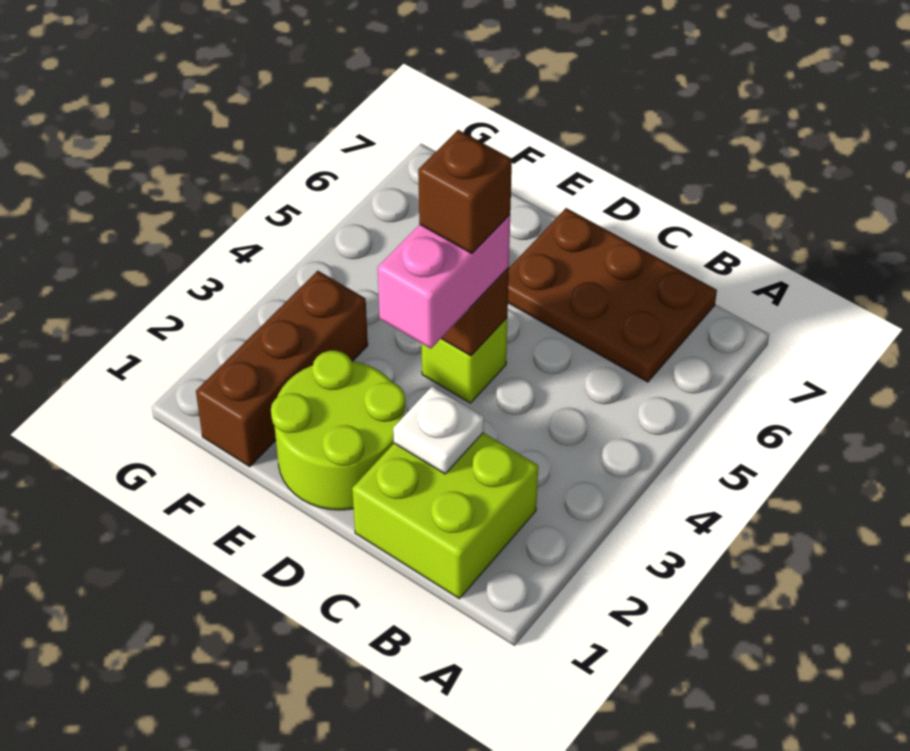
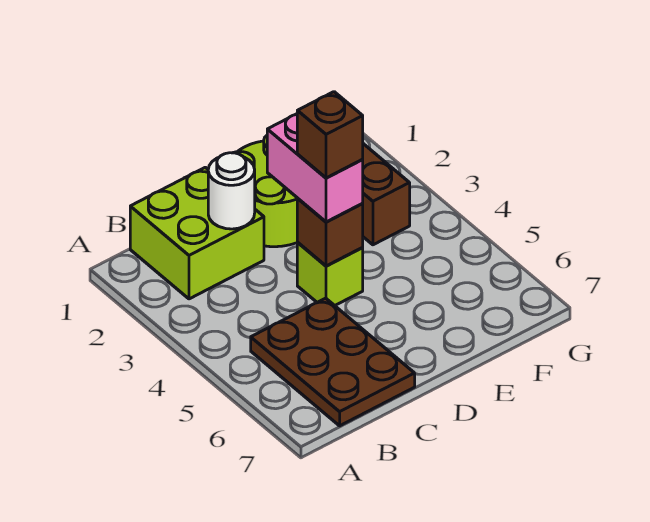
brown 2x3 plate [508,208,717,382] -> brown 2x3 plate turned to [251,298,415,426]
white 1x1 plate [393,386,484,474] -> white 1x1 round brick [208,153,255,229]

